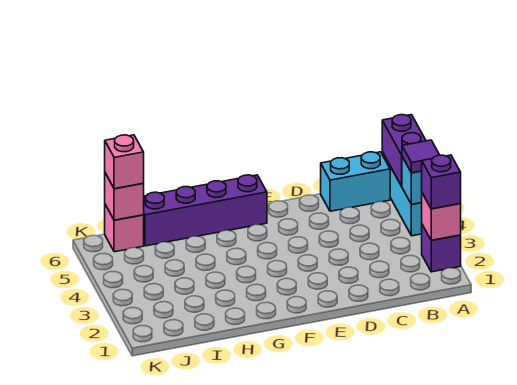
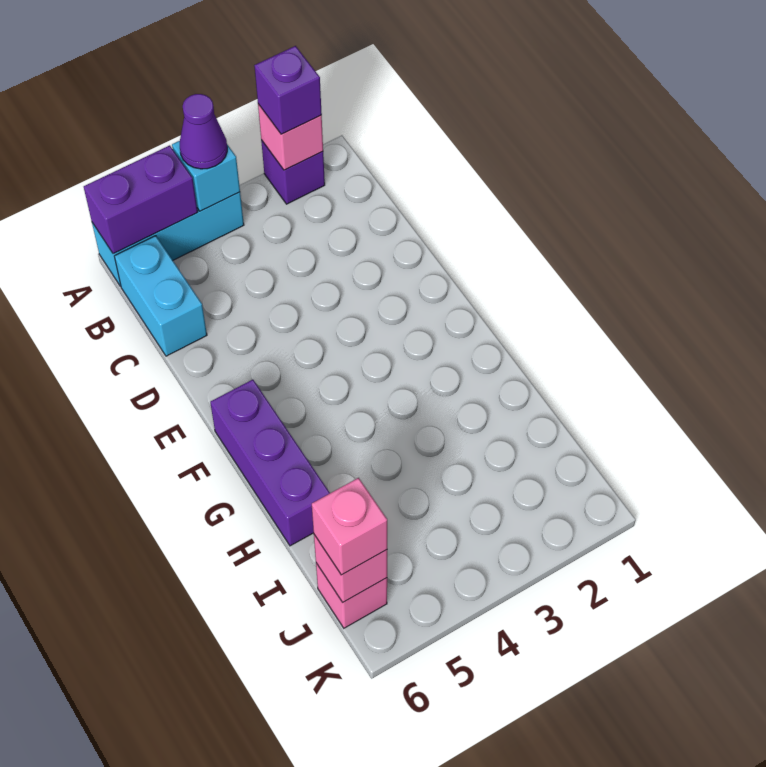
purple 1x1 tile [402,140,439,173] -> purple 1x1 cone [180,94,227,169]
purple 1x4 brick [144,175,267,246] -> purple 1x3 brick [210,379,330,546]

